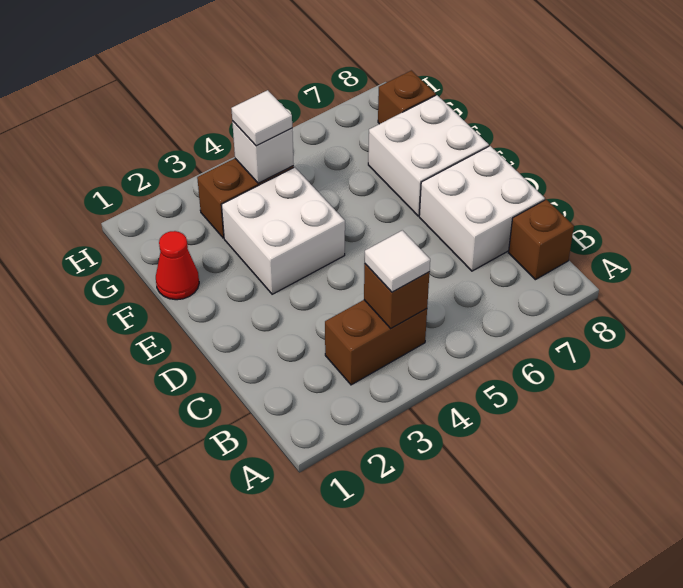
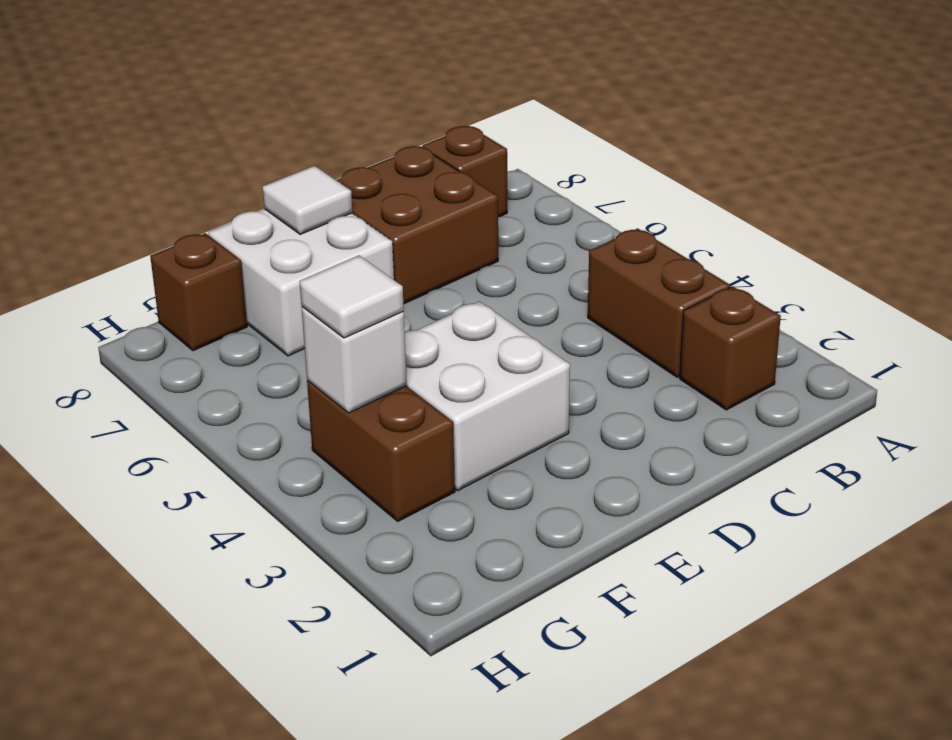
brown 1x1 brick [364,264,429,328] -> brown 1x1 brick moved to [680,286,781,410]
white 1x1 tile [365,230,430,292] -> white 1x1 tile moved to [262,166,352,234]
white 2x2 brick [419,146,545,271] -> brown 2x2 brick [336,146,498,304]
red 1x1 cone [156,231,199,300] -> none

